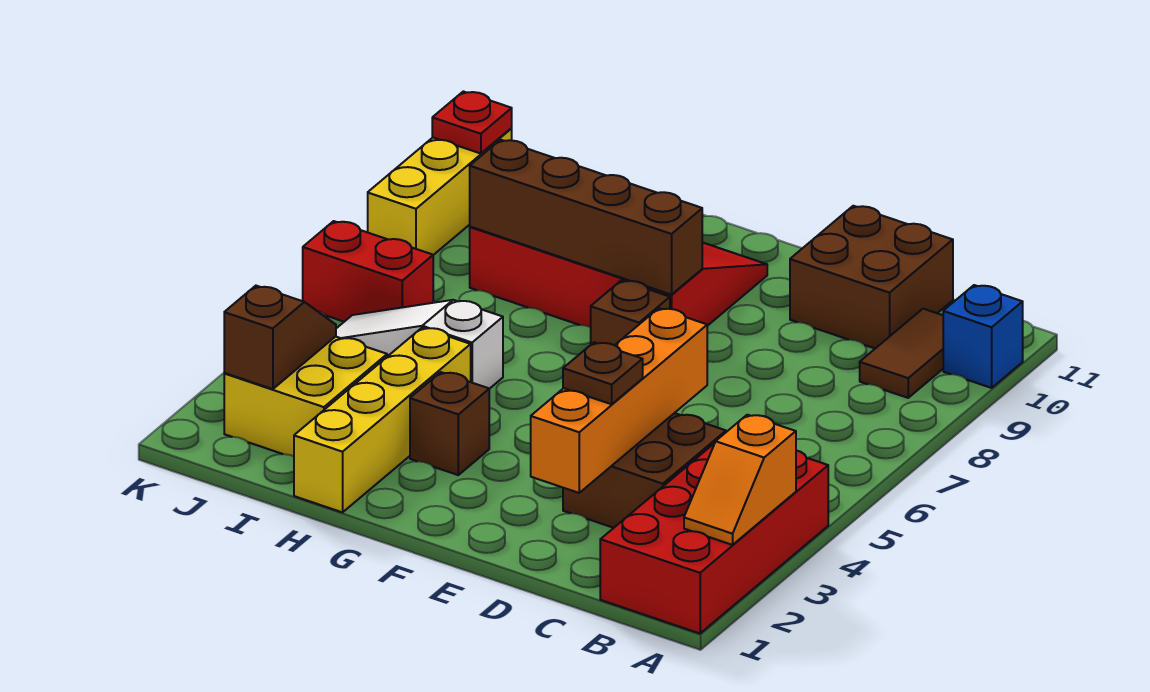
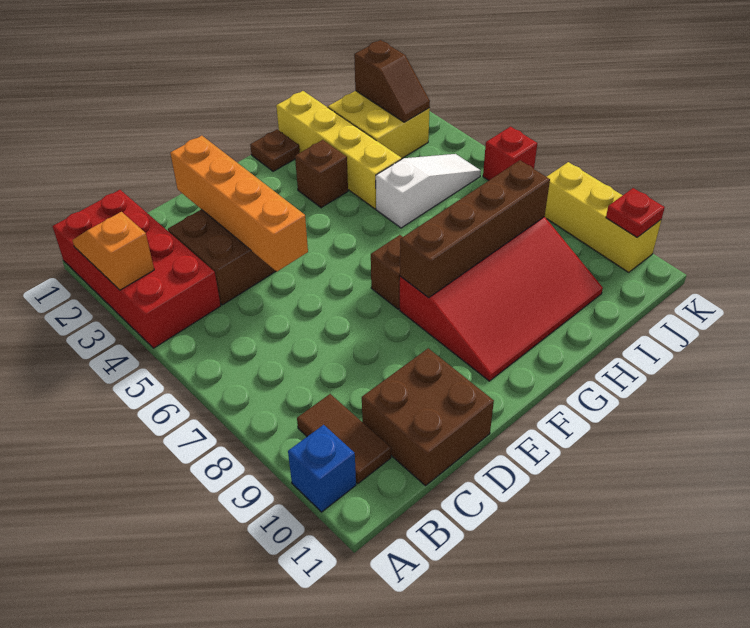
brown 1x1 plate [563,342,643,404] -> brown 1x1 plate moved to [250,129,300,171]
red 1x2 brick [303,221,433,322] -> red 1x1 brick [483,127,537,181]

